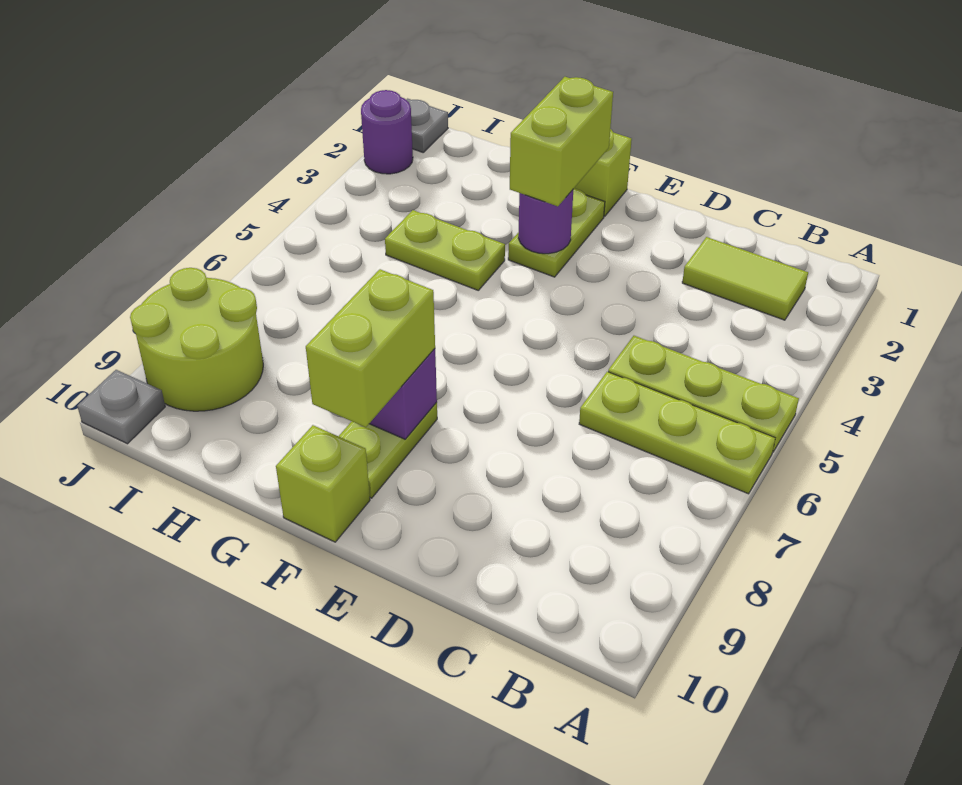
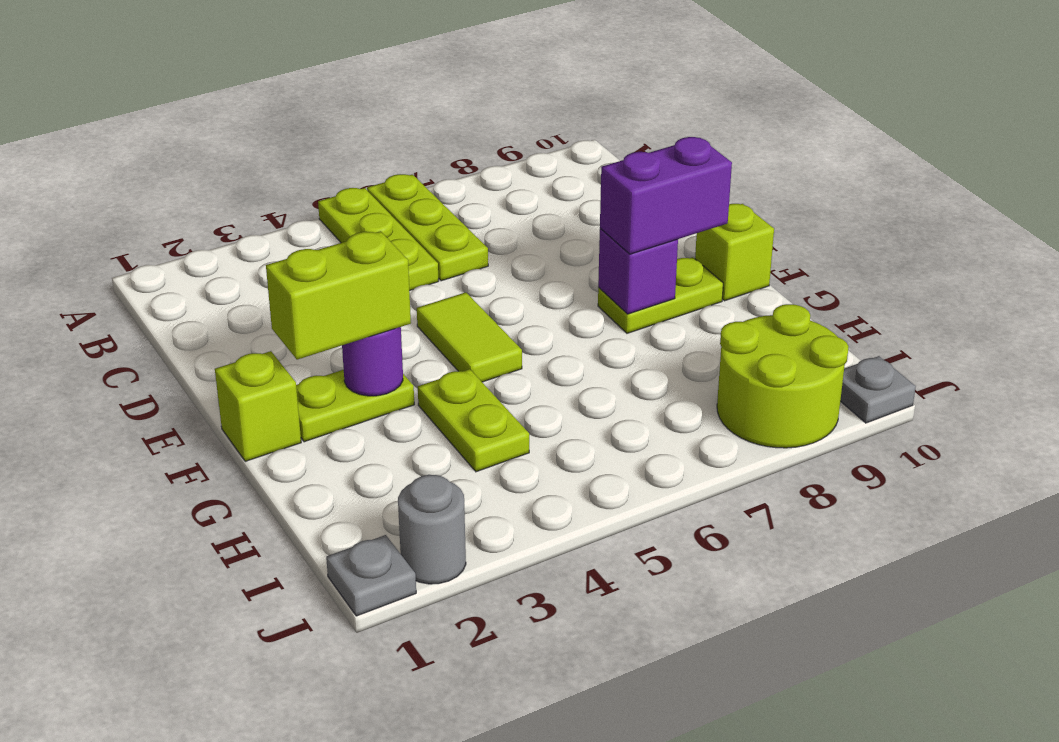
lime 1x2 tile [682,237,808,320] -> lime 1x2 tile moved to [417,292,522,382]
lime 1x2 brick [306,269,435,427] -> purple 1x2 brick [600,137,732,254]
purple 1x1 round brick [361,90,413,174] -> grey 1x1 round brick [398,475,466,584]

